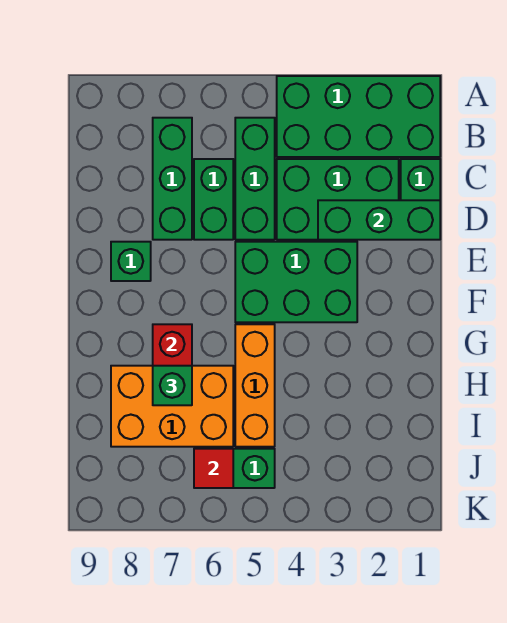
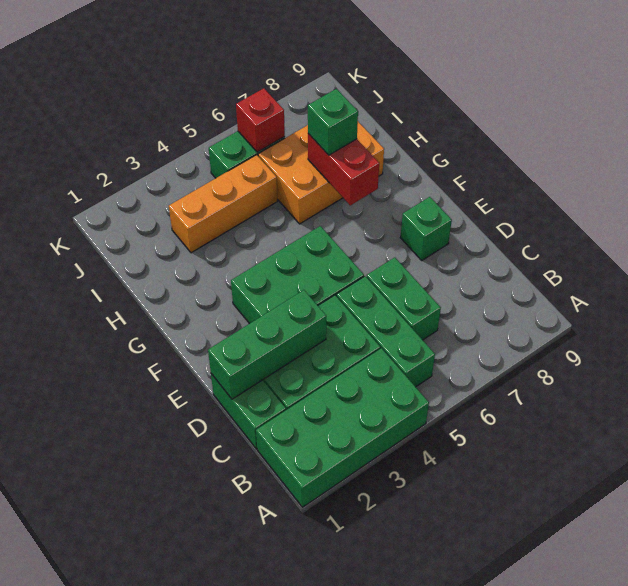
green 1x3 brick [153,118,192,240] -> none
orange 1x3 brick [235,324,275,447] -> orange 1x3 brick turned to [169,155,277,253]
red 1x1 tile [194,449,233,488] -> red 1x1 brick [236,88,285,152]

